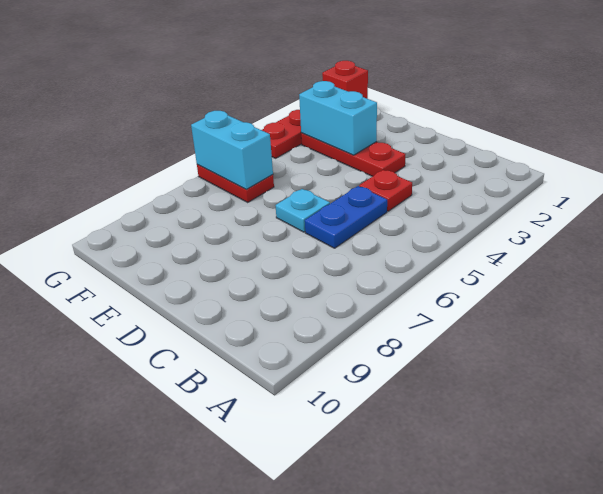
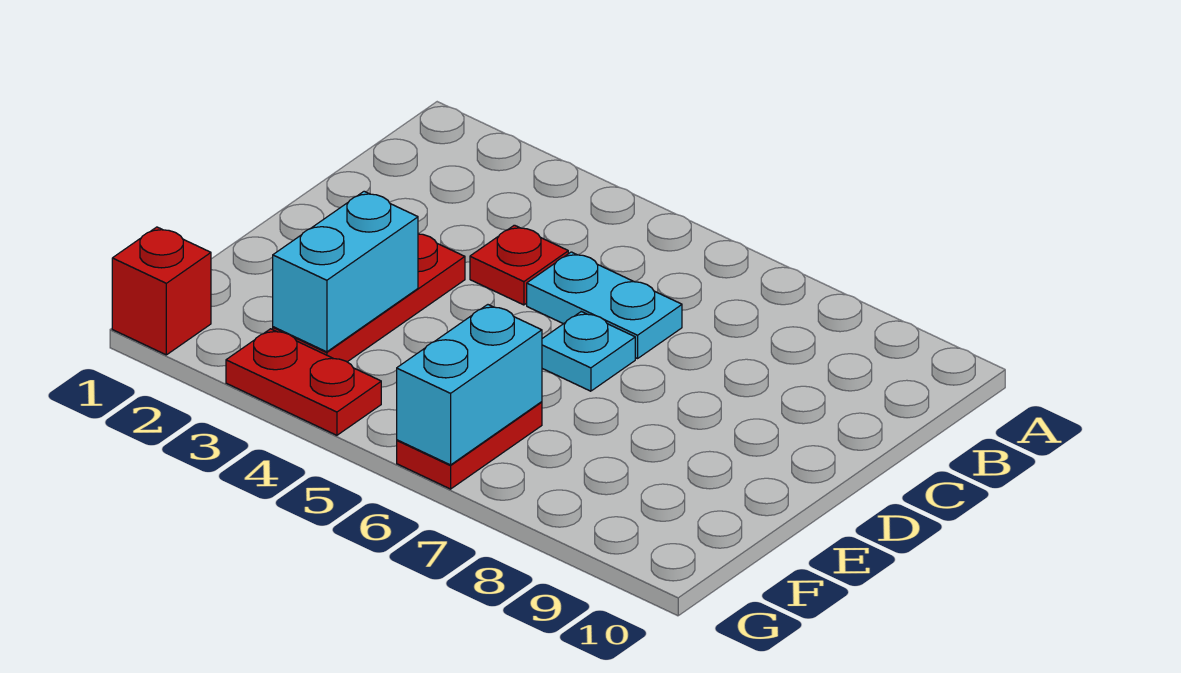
blue 1x2 plate [305,186,387,248] -> cyan 1x2 plate [527,252,682,359]

